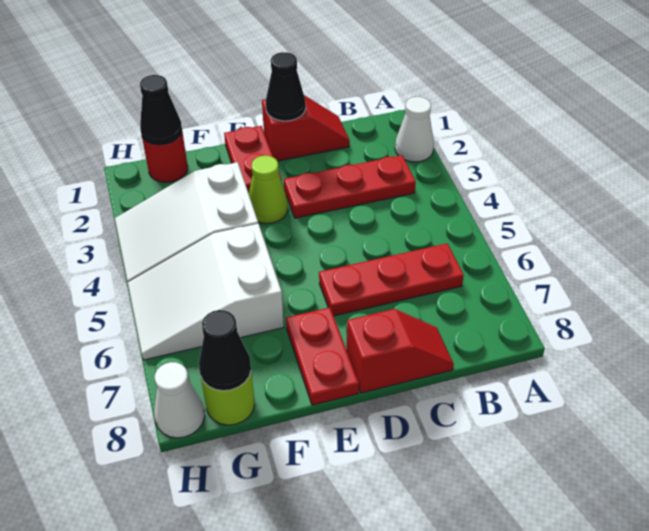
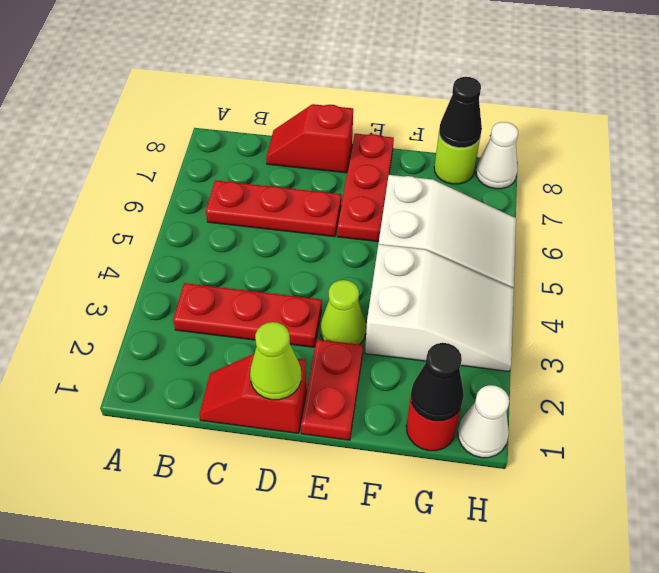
white 1x1 cone [395,97,434,162] -> white 1x1 cone moved to [458,385,509,458]
black 1x1 cone [266,52,306,121] -> lime 1x1 cone [250,322,301,400]
red 1x2 plate [286,307,359,405] -> red 1x3 plate [337,134,394,242]

